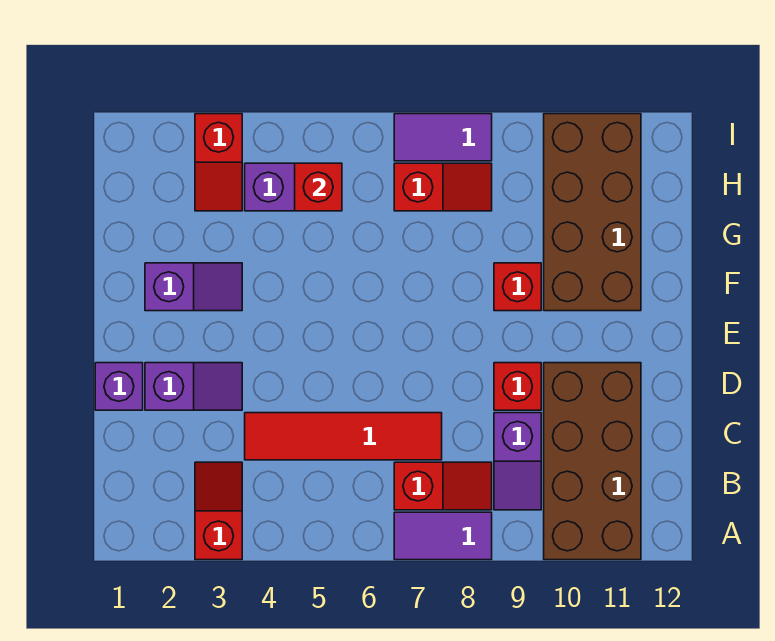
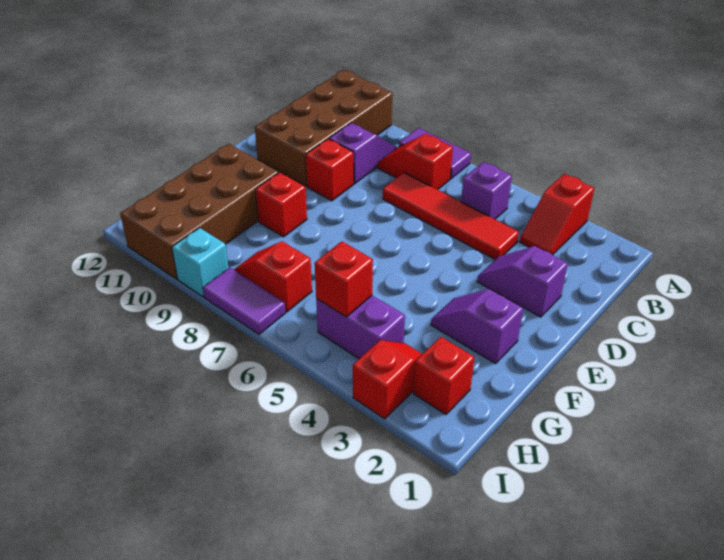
purple 1x1 brick [95,363,143,410] -> purple 1x1 brick moved to [461,162,512,219]
none -> red 1x1 brick [413,337,475,414]
none -> cyan 1x1 brick [172,228,229,297]

